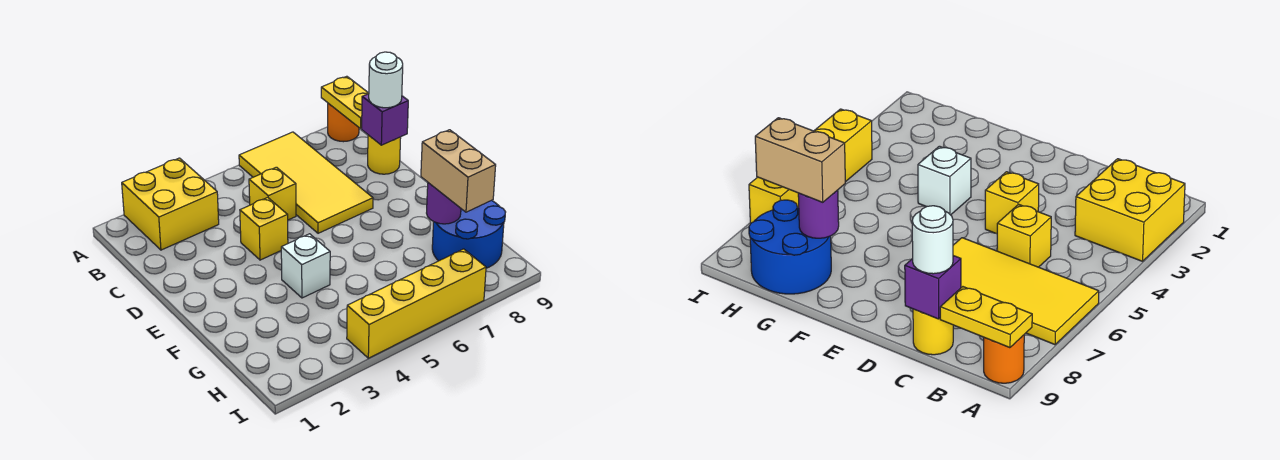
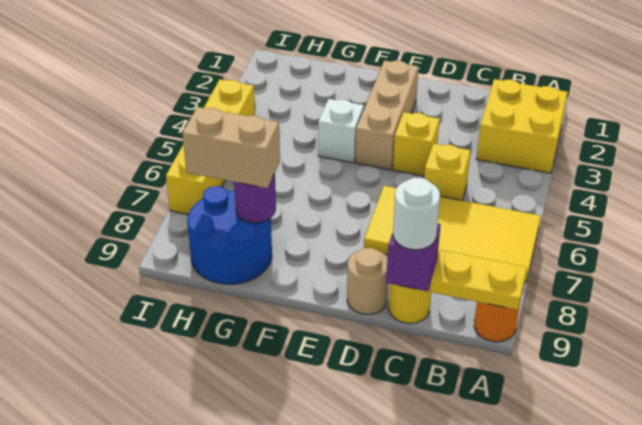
none -> tan 1x1 round brick [347,248,389,314]
none -> tan 1x3 brick [355,60,418,170]

